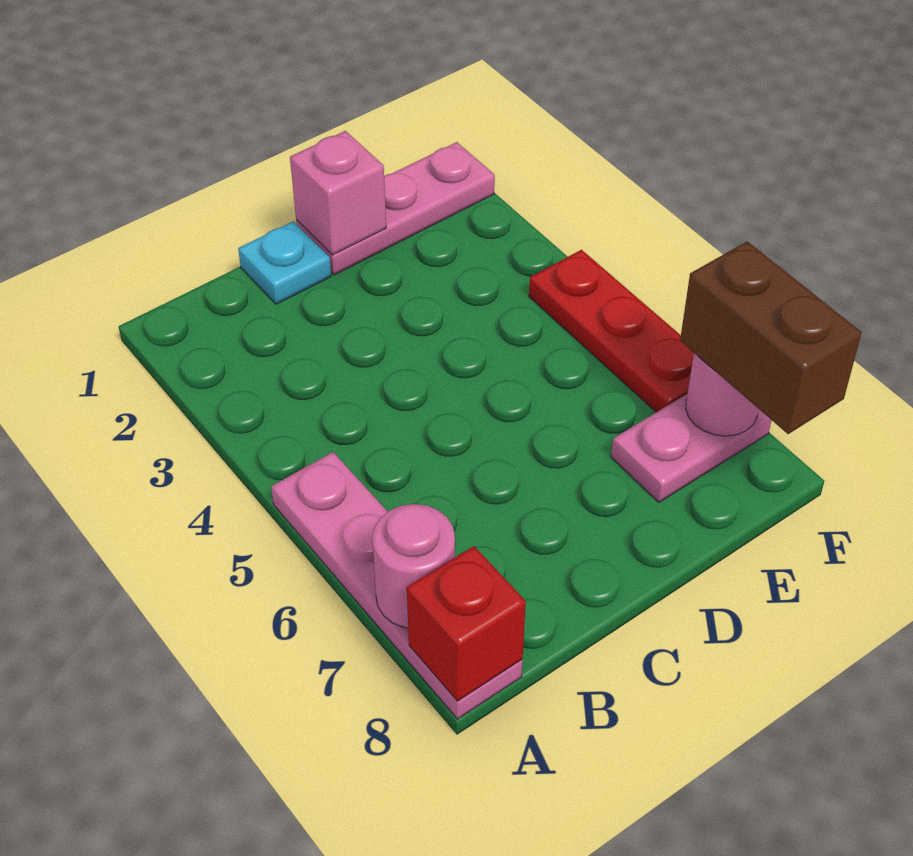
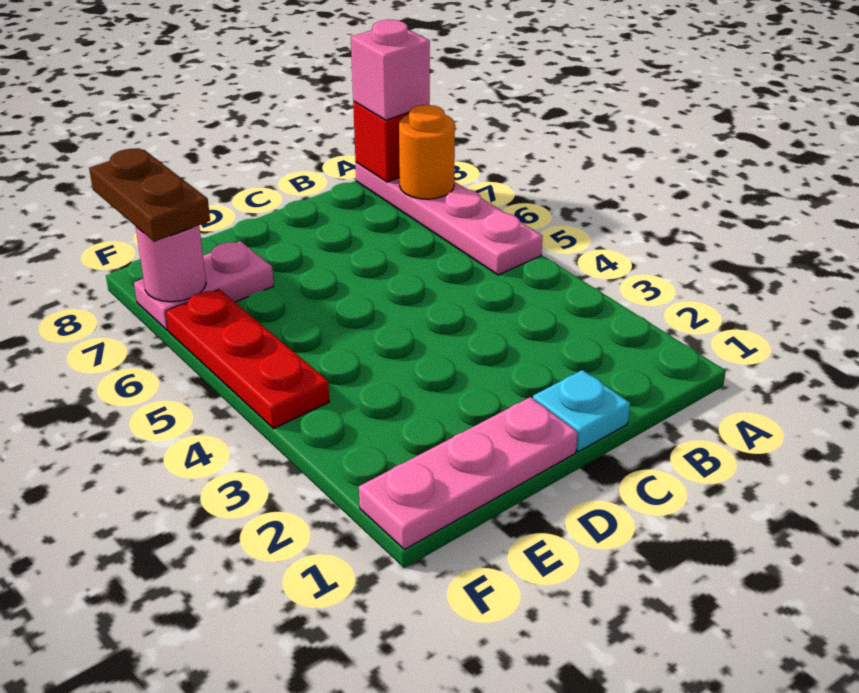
pink 1x1 round brick [372,504,455,628] -> orange 1x1 round brick [399,105,455,199]
pink 1x1 brick [290,131,386,255] -> pink 1x1 brick moved to [351,20,430,120]
brown 1x2 brick [680,241,862,434] -> brown 1x2 plate [89,149,210,242]

